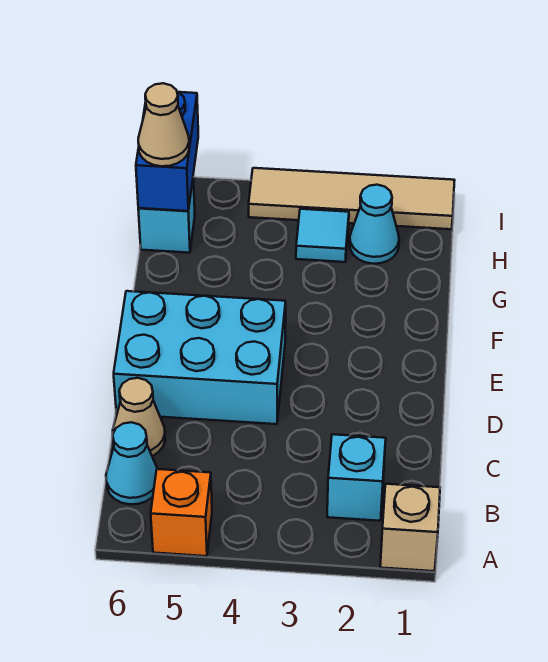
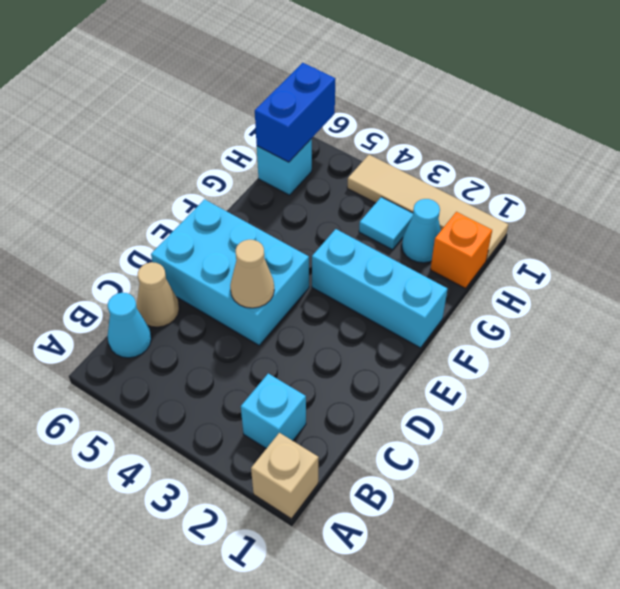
orange 1x1 brick [151,469,212,556] -> orange 1x1 brick moved to [430,212,492,288]
none -> cyan 1x3 brick [312,229,447,348]
tan 1x1 cone [138,83,189,166] -> tan 1x1 cone moved to [230,240,274,308]

